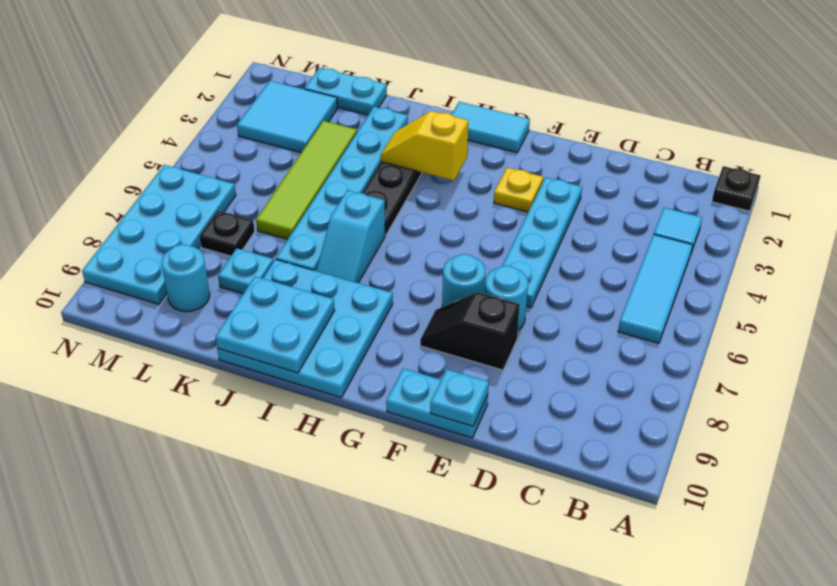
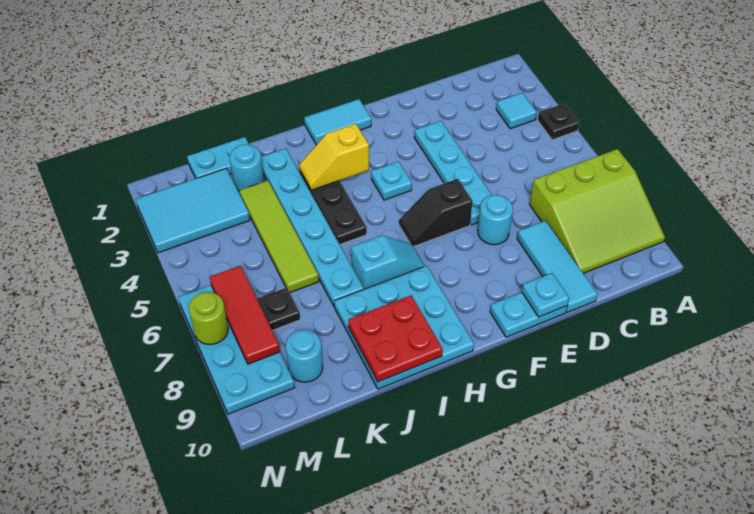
black 1x1 plate [712,166,761,211] -> black 1x1 plate moved to [538,104,579,140]
none -> lime 3x3 slope [530,149,665,273]
cyan 1x3 tile [618,234,692,343] -> cyan 1x3 tile moved to [517,221,597,313]
black 1x2 slope [420,292,520,370] -> black 1x2 slope moved to [399,179,473,247]
yellow 1x1 plate [494,168,543,212] -> none
cyan 1x1 round brick [442,254,486,307] -> cyan 1x1 round brick moved to [230,144,264,190]
cyan 1x2 slope [316,190,385,283] -> cyan 1x2 slope turned to [351,236,425,289]
cyan 2x2 plate [215,276,335,373] -> red 2x2 plate [348,296,443,382]
cyan 1x1 plate [218,248,273,294] -> cyan 1x1 plate moved to [371,162,412,200]
cyan 2x2 tile [237,81,337,153] -> cyan 2x3 tile [136,169,250,253]
none -> red 1x3 tile [210,266,280,364]
none -> lime 1x1 round brick [189,292,228,344]

